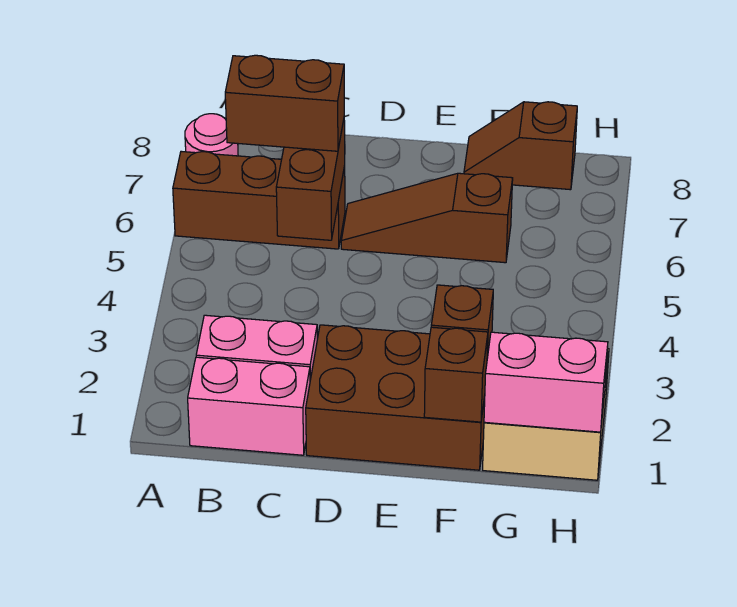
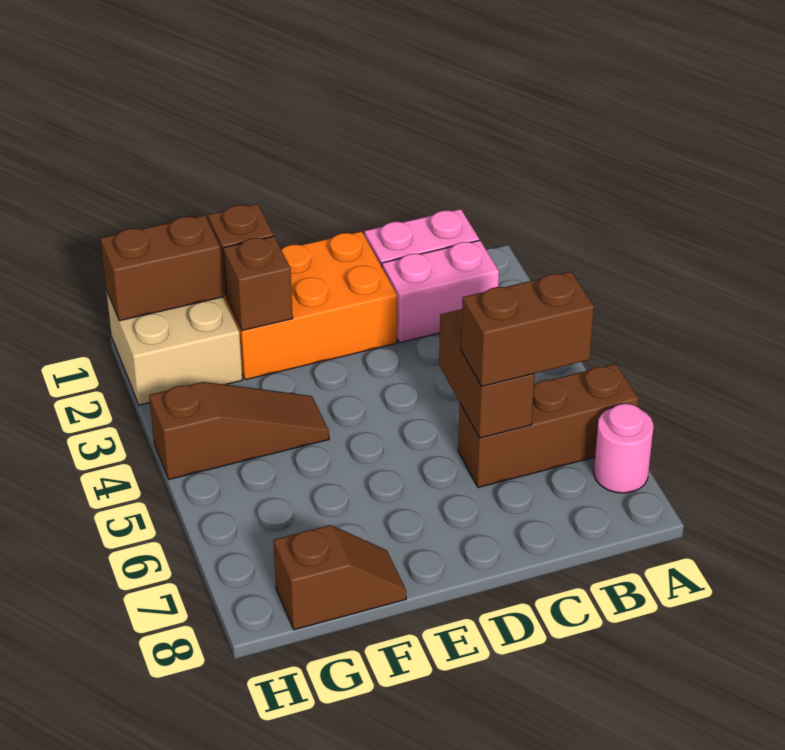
brown 2x3 brick [306,325,485,470] -> orange 2x3 brick [223,231,397,380]
brown 1x3 slope [341,173,513,263] -> brown 1x3 slope moved to [149,382,329,479]
pink 1x2 brick [484,332,608,432] -> brown 1x2 brick [100,215,223,321]

